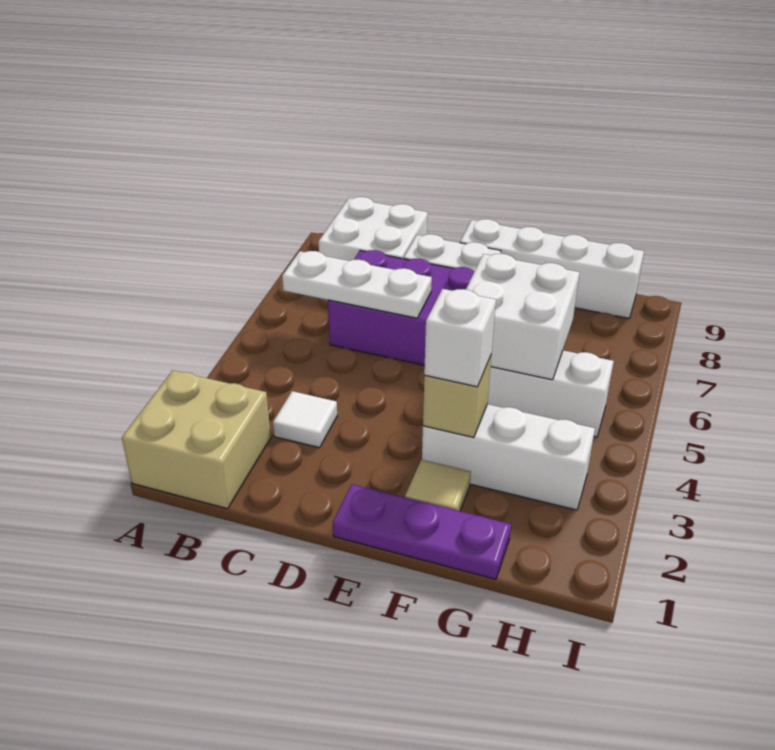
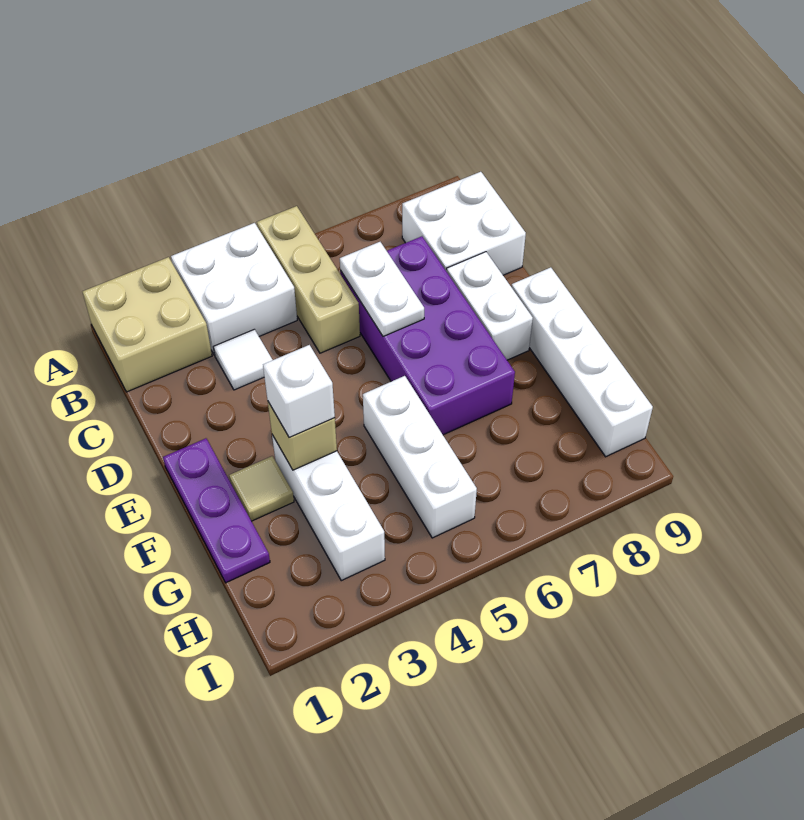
none -> tan 1x3 brick [257,206,360,353]
white 1x3 plate [282,251,432,318] -> white 1x2 plate [340,242,424,336]
white 2x2 brick [466,254,580,380] -> white 2x2 brick moved to [171,223,297,355]

